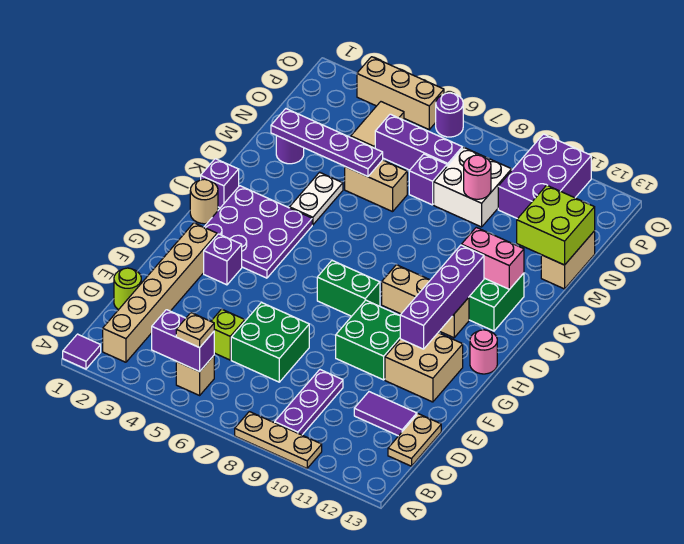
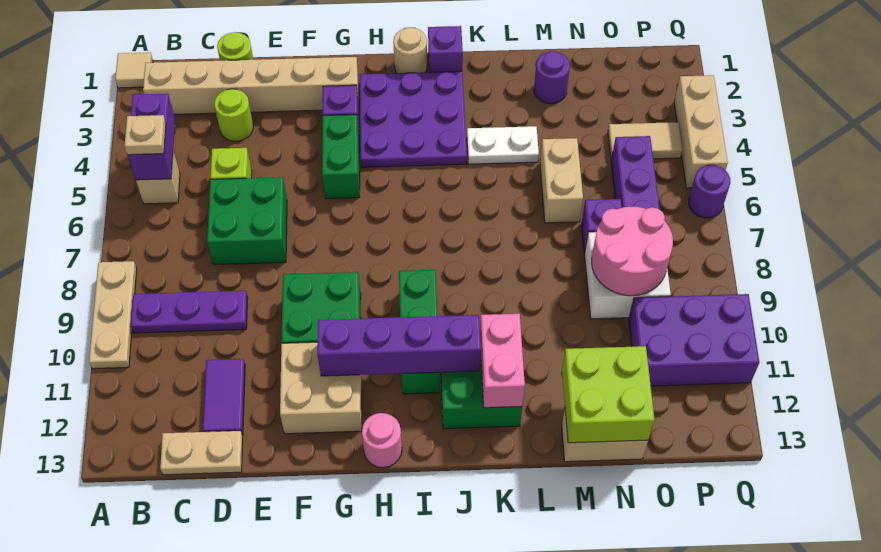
purple 1x1 tile [63,334,101,369] -> tan 1x1 tile [115,52,153,88]
none -> lime 1x1 round brick [214,89,253,141]
green 1x2 brick [317,260,380,316] -> green 1x2 brick moved to [322,115,360,199]
tan 1x3 brick [382,265,469,338] -> green 1x3 brick [399,270,440,394]
purple 1x4 plate [271,109,383,177] -> none
pink 1x1 round brick [464,155,491,199] -> pink 2x2 round brick [592,206,673,296]

